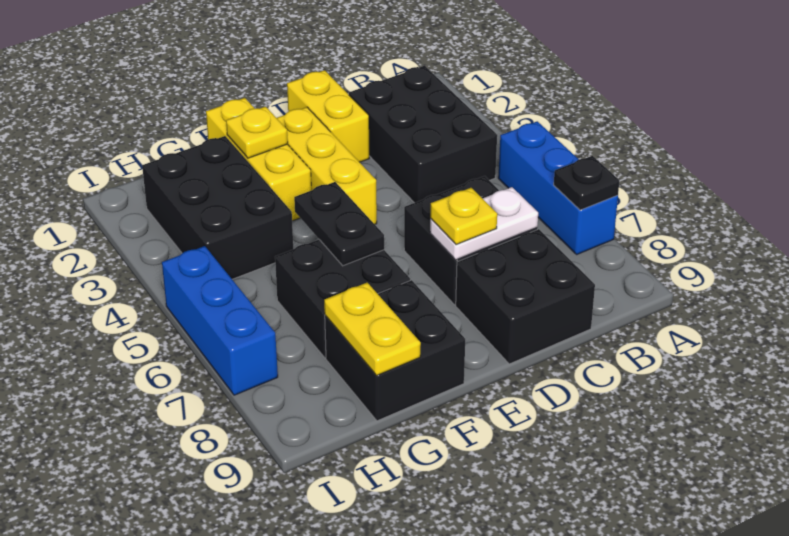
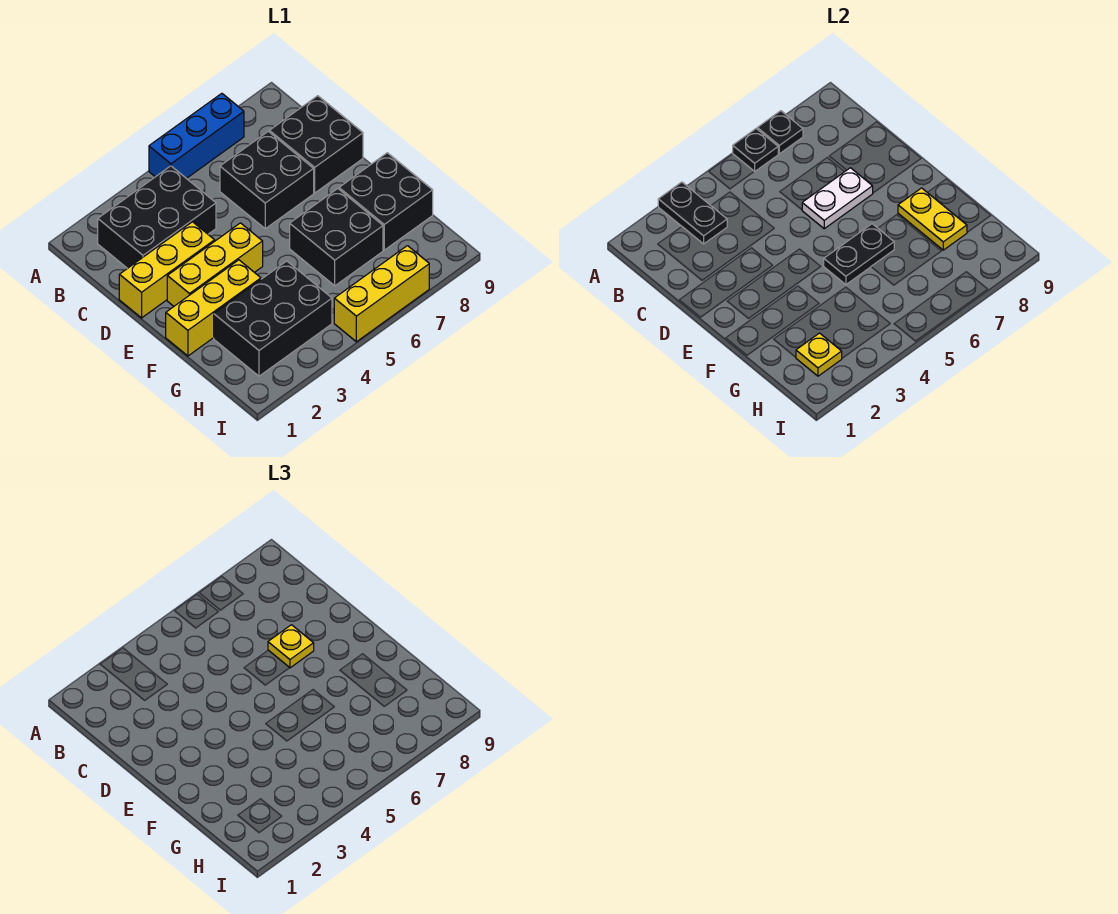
none -> black 1x2 plate [658,182,727,244]
none -> black 1x1 plate [733,129,778,172]
white 1x2 plate [430,187,538,260] -> white 1x2 plate turned to [802,168,873,229]
yellow 1x2 brick [287,70,369,162] -> yellow 1x3 brick [119,222,215,318]
yellow 1x1 plate [226,107,288,158] -> yellow 1x1 plate moved to [796,333,842,376]
yellow 1x2 plate [324,283,421,376] -> yellow 1x2 plate turned to [898,188,967,250]
blue 1x3 brick [162,246,278,395] -> yellow 1x3 brick [334,246,429,342]

